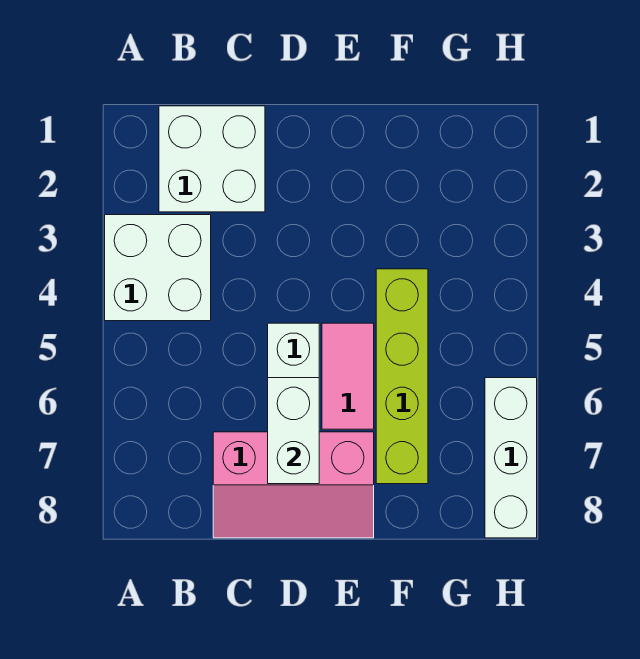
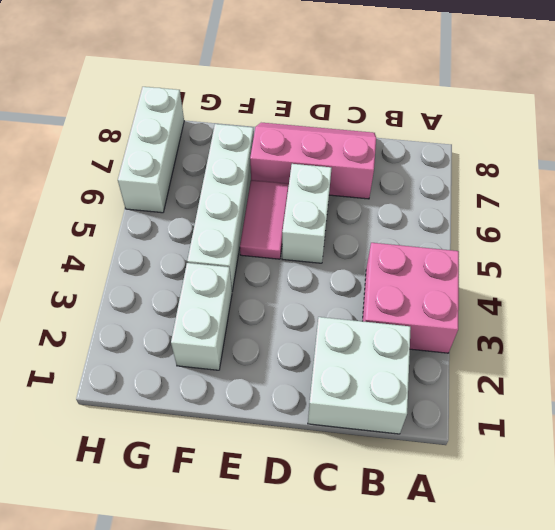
white 2x2 brick [105,215,211,321] -> pink 2x2 brick [363,243,459,353]
white 1x2 brick [268,378,319,484] -> white 1x2 brick moved to [171,263,232,370]
lime 1x4 brick [376,269,428,484] -> white 1x4 brick [187,124,254,291]

